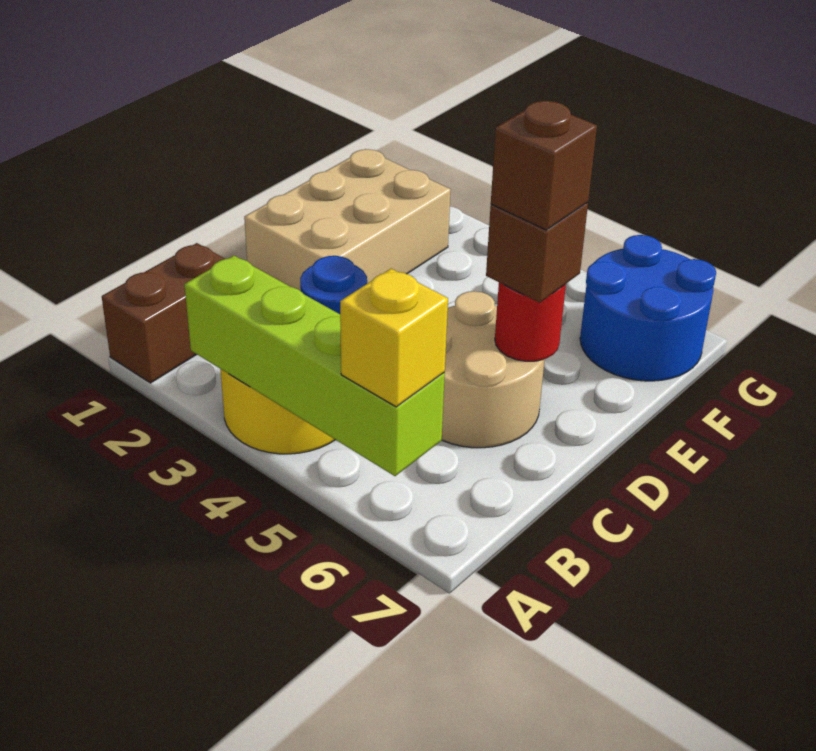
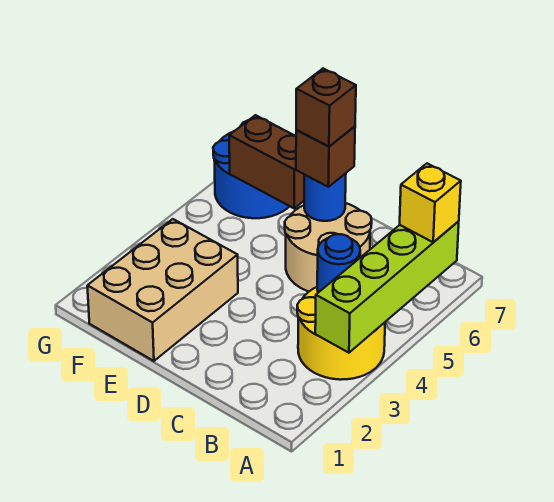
brown 1x2 brick [102,243,225,383] -> brown 1x2 brick moved to [229,115,304,208]
tan 2x3 brick [244,149,451,291] -> tan 2x3 brick turned to [87,219,238,361]
red 1x1 round brick [495,283,566,361] -> blue 1x1 round brick [304,173,346,221]

